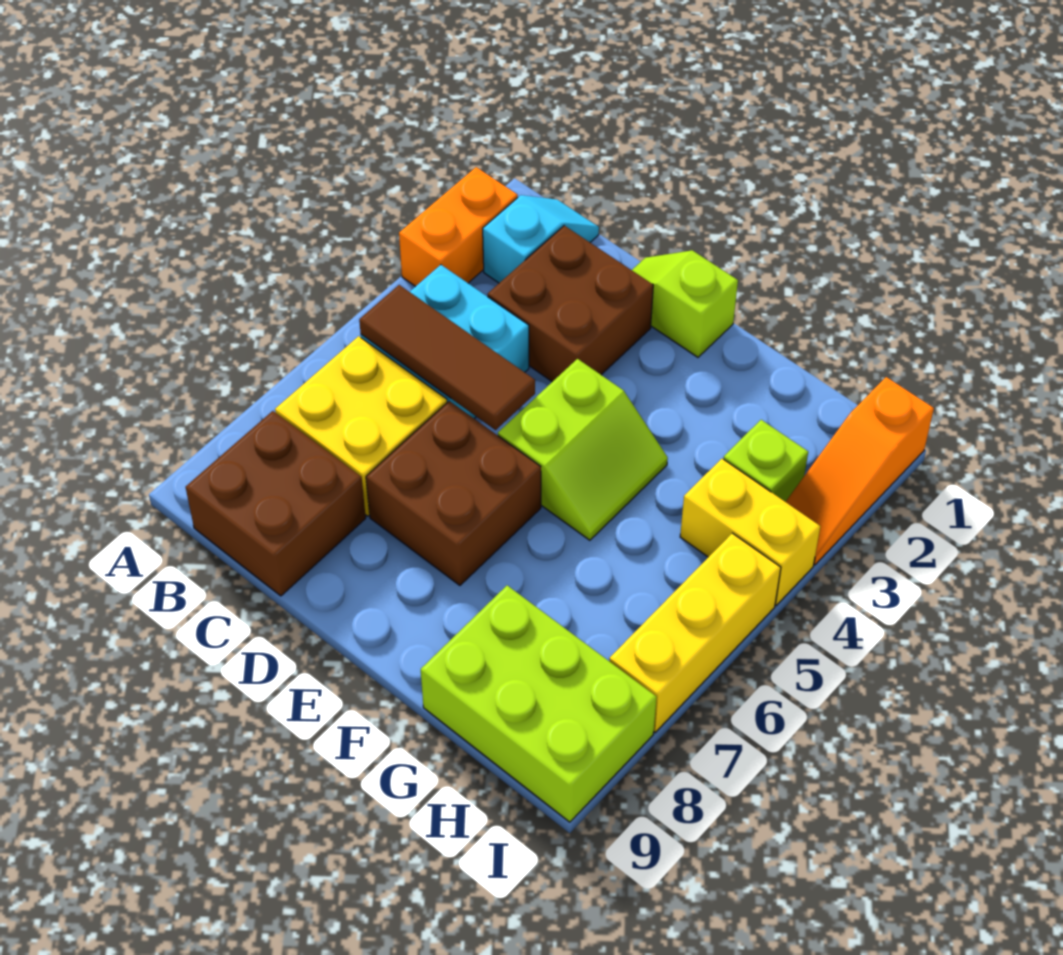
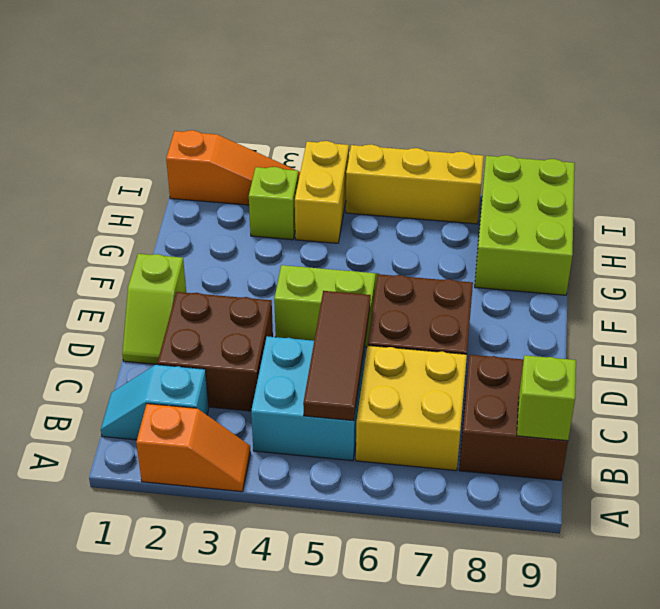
orange 1x2 brick [399,167,518,287] -> orange 1x2 slope [136,404,251,492]
none -> lime 1x1 brick [517,355,576,441]

